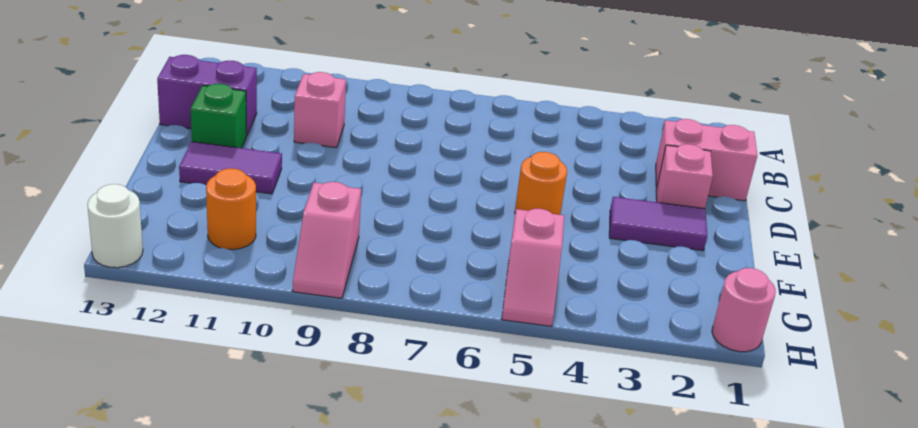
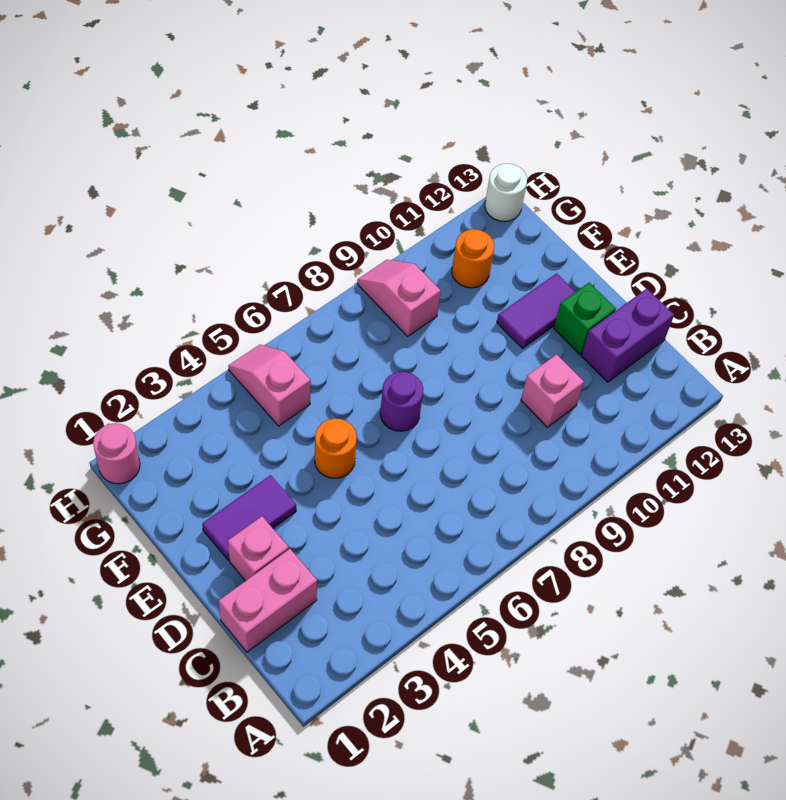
none -> purple 1x1 round brick [380,372,423,431]

